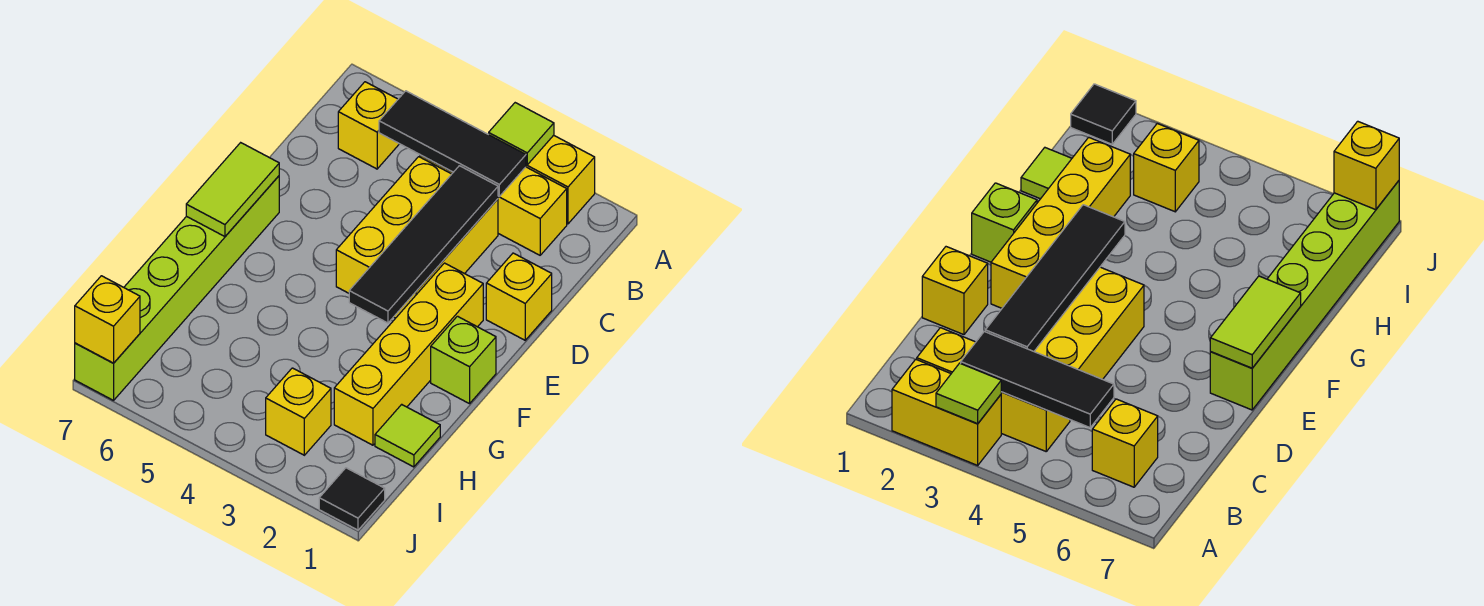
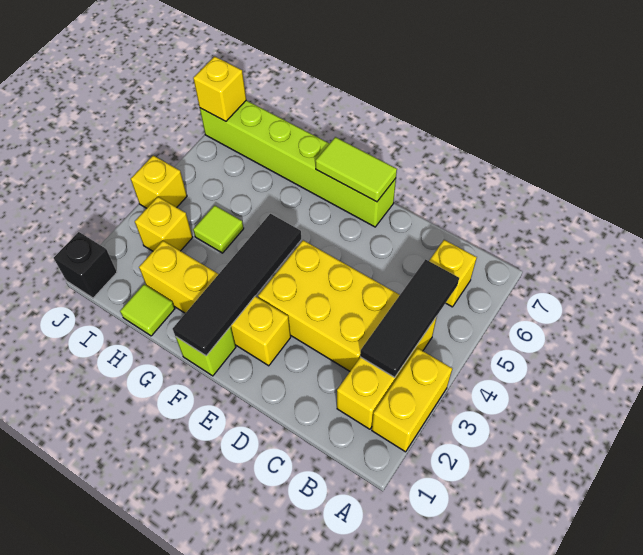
lime 1x1 tile [489,103,554,165] -> lime 1x1 tile moved to [193,205,244,253]
black 1x4 tile [349,166,498,323] -> black 1x4 tile turned to [173,214,301,356]
yellow 1x1 brick [486,253,552,340] -> yellow 1x1 brick moved to [131,156,187,208]
black 1x1 tile [319,468,385,530] -> black 1x1 brick [54,232,117,298]

